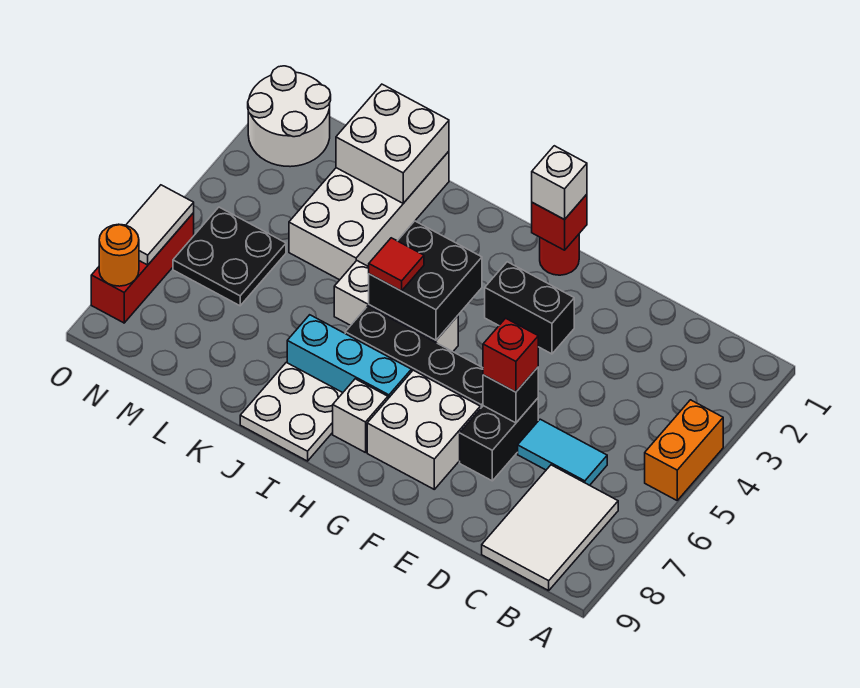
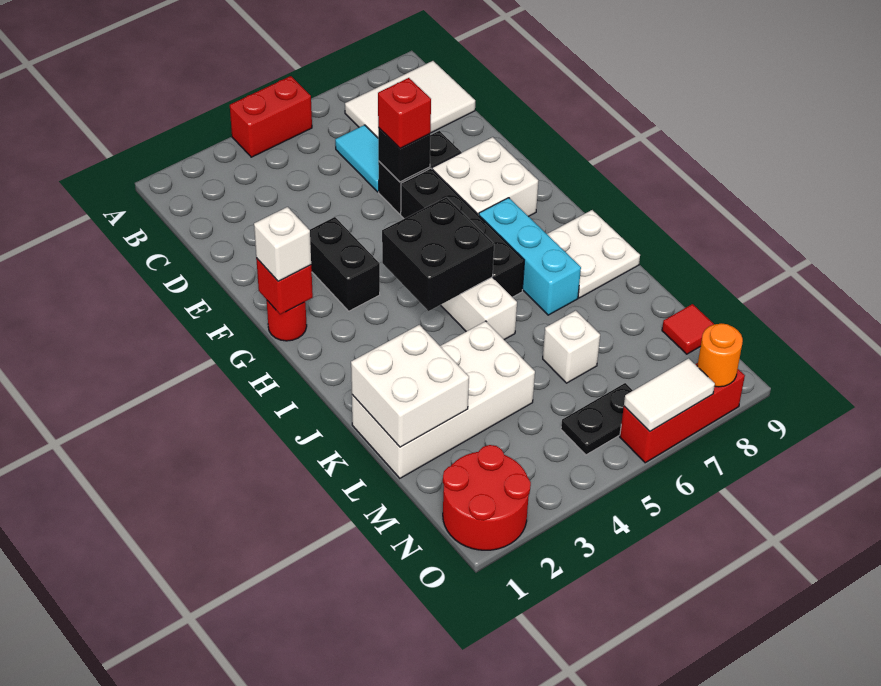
orange 1x2 brick [645,400,723,500] -> red 1x2 brick [230,76,312,157]
white 1x1 brick [333,379,388,453] -> white 1x1 brick moved to [543,311,600,383]
red 1x1 tile [369,238,424,291] -> red 1x1 tile moved to [662,304,714,354]
black 2x2 plate [173,207,286,306] -> black 1x2 plate [561,383,633,455]
white 2x2 round brick [248,66,331,167] -> red 2x2 round brick [443,445,531,550]

